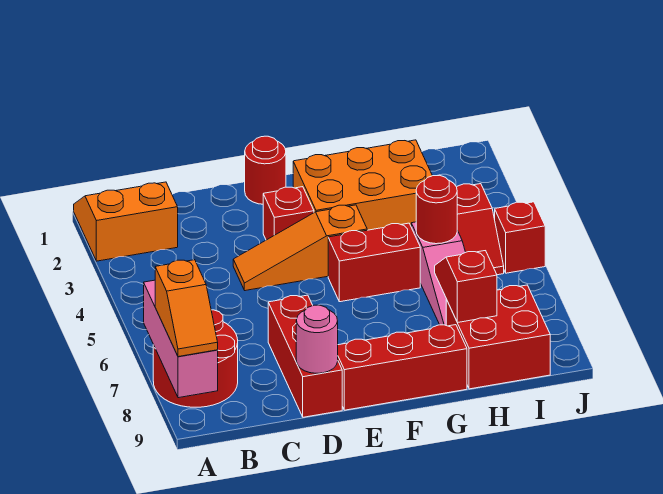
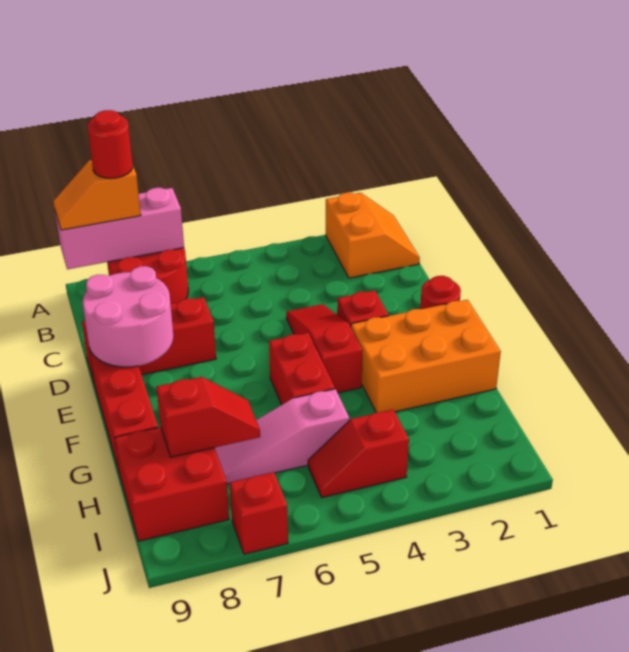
orange 1x3 slope [233,205,367,291] -> red 1x3 slope [286,304,363,393]
pink 1x1 round brick [296,305,338,373] -> pink 2x2 round brick [83,266,173,367]
orange 2x3 brick [293,140,432,230] -> orange 2x3 brick turned to [351,300,501,412]
red 1x1 round brick [416,175,457,244] -> red 1x1 round brick moved to [88,110,133,179]
red 1x1 brick [495,202,545,273] -> red 1x1 brick moved to [230,472,288,554]

